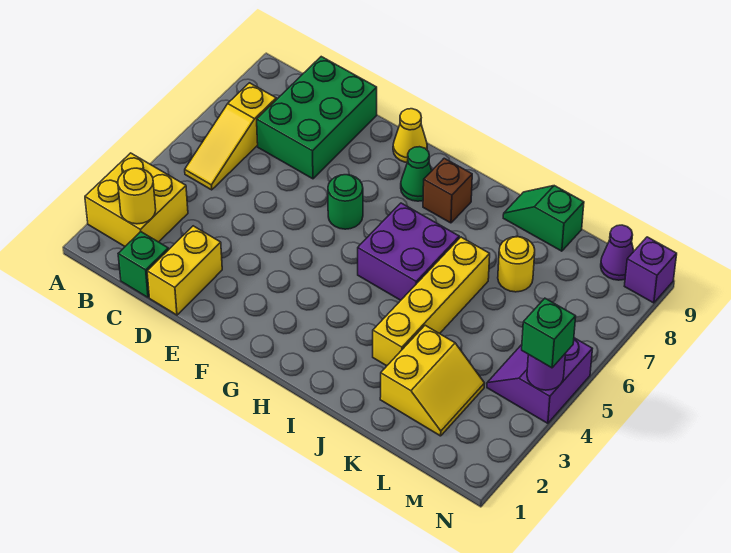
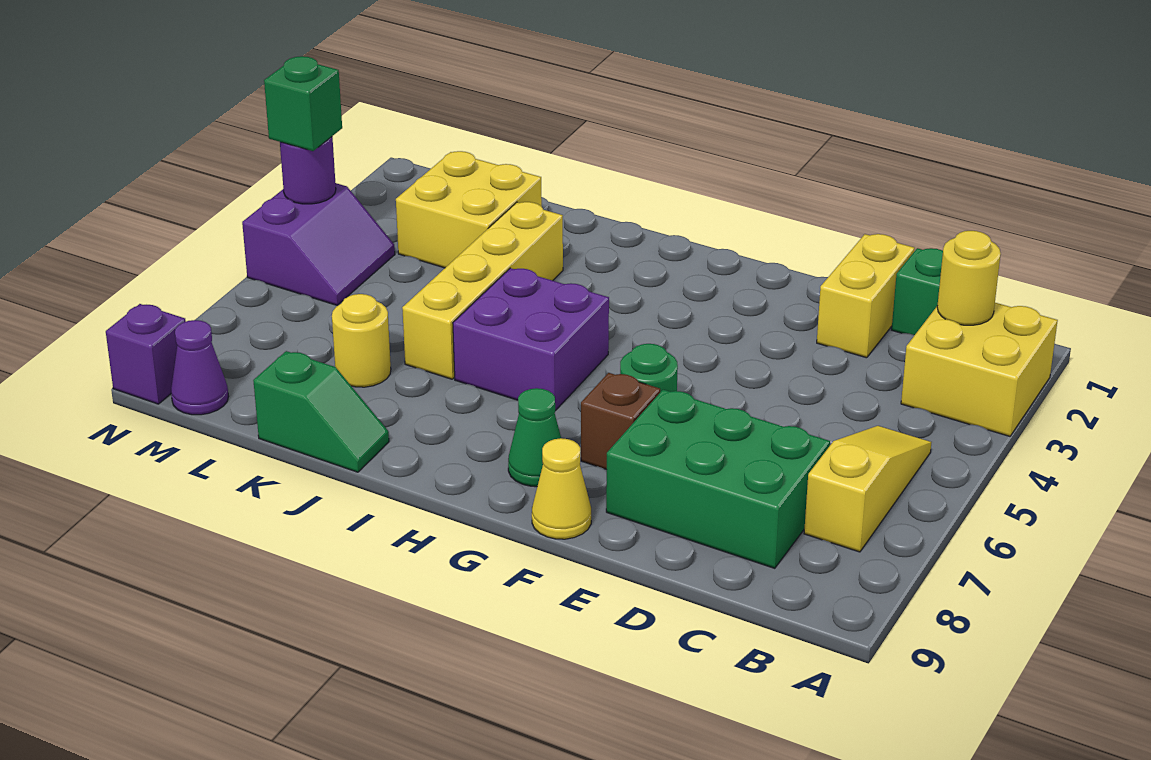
green 2x3 brick [257,57,377,179] -> green 2x3 brick turned to [606,390,830,568]
brown 1x1 brick [423,158,472,223] -> brown 1x1 brick moved to [581,373,660,470]
yellow 2x2 slope [380,325,485,436] -> yellow 2x2 brick [396,151,542,268]

